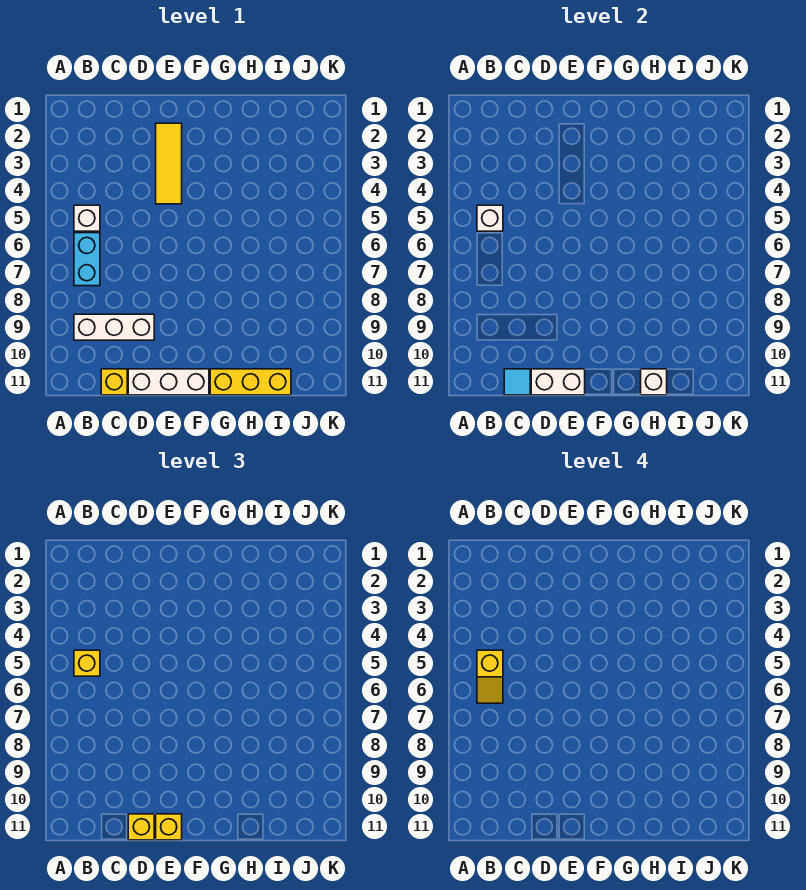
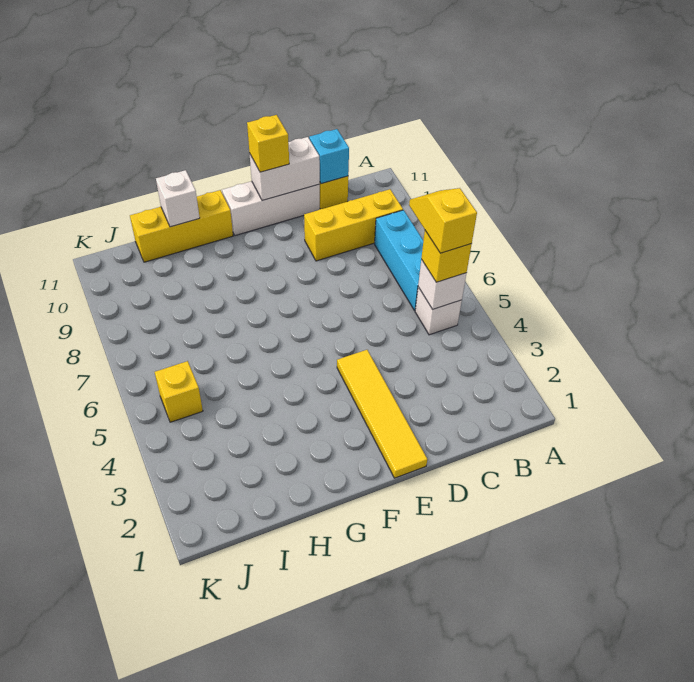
cyan 1x2 brick [74,233,100,286] -> cyan 1x3 brick [374,210,423,310]
white 1x3 brick [74,314,154,340] -> yellow 1x3 brick [304,189,403,261]
cyan 1x1 tile [504,369,530,395] -> cyan 1x1 brick [309,129,349,184]
yellow 1x1 brick [128,814,154,840] -> yellow 1x1 brick moved to [155,361,203,422]
yellow 1x3 tile [156,123,182,204] -> yellow 1x4 tile [337,350,427,478]

